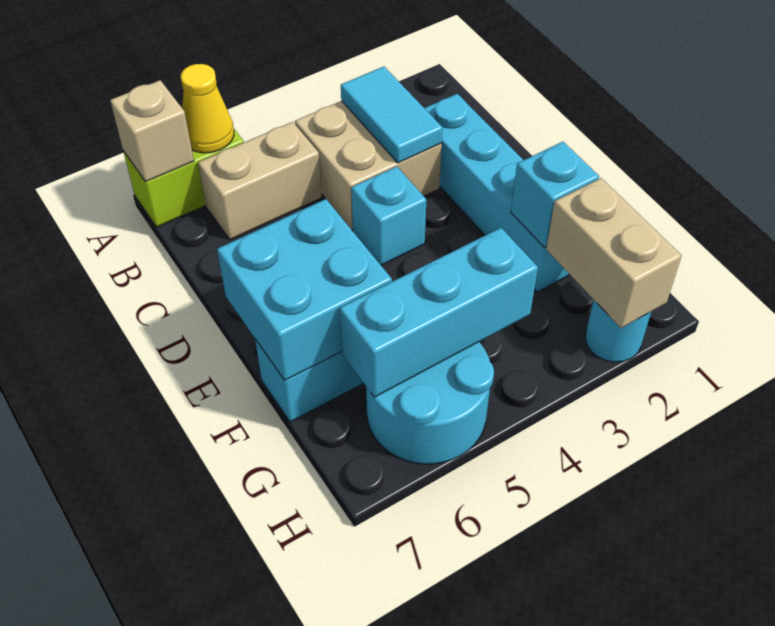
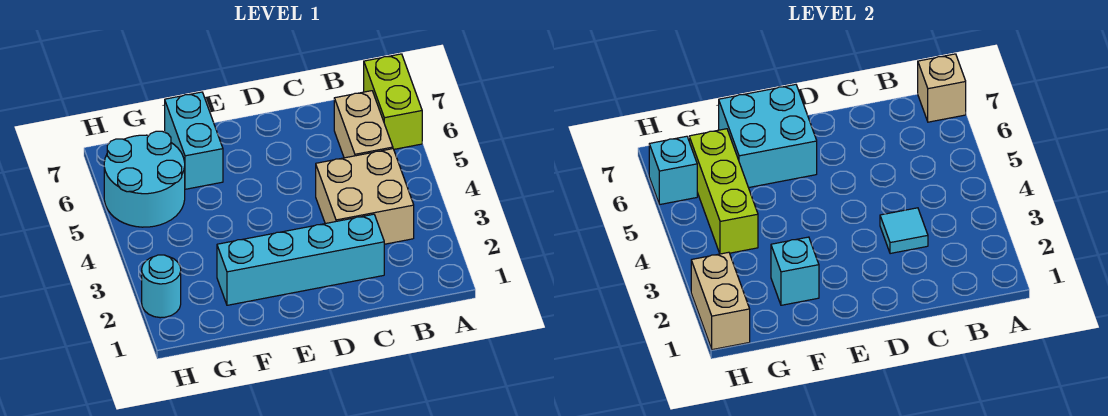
yellow 1x1 cone [181,64,234,153] -> none
cyan 1x2 tile [341,67,443,163] -> cyan 1x1 tile [880,208,928,254]
cyan 1x1 brick [351,166,426,265] -> cyan 1x1 brick moved to [649,136,697,205]
tan 1x2 brick [546,178,682,328] -> tan 1x2 brick turned to [691,252,750,350]
cyan 1x3 brick [340,228,538,397] -> lime 1x3 brick [689,129,758,254]

